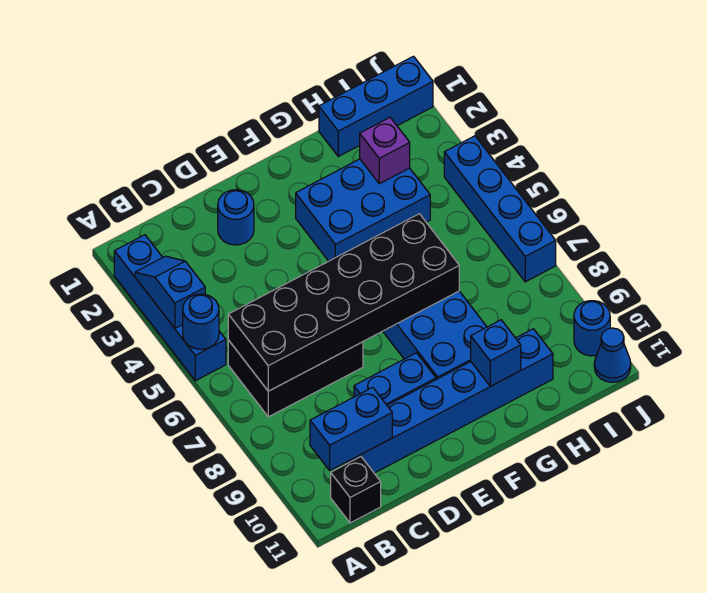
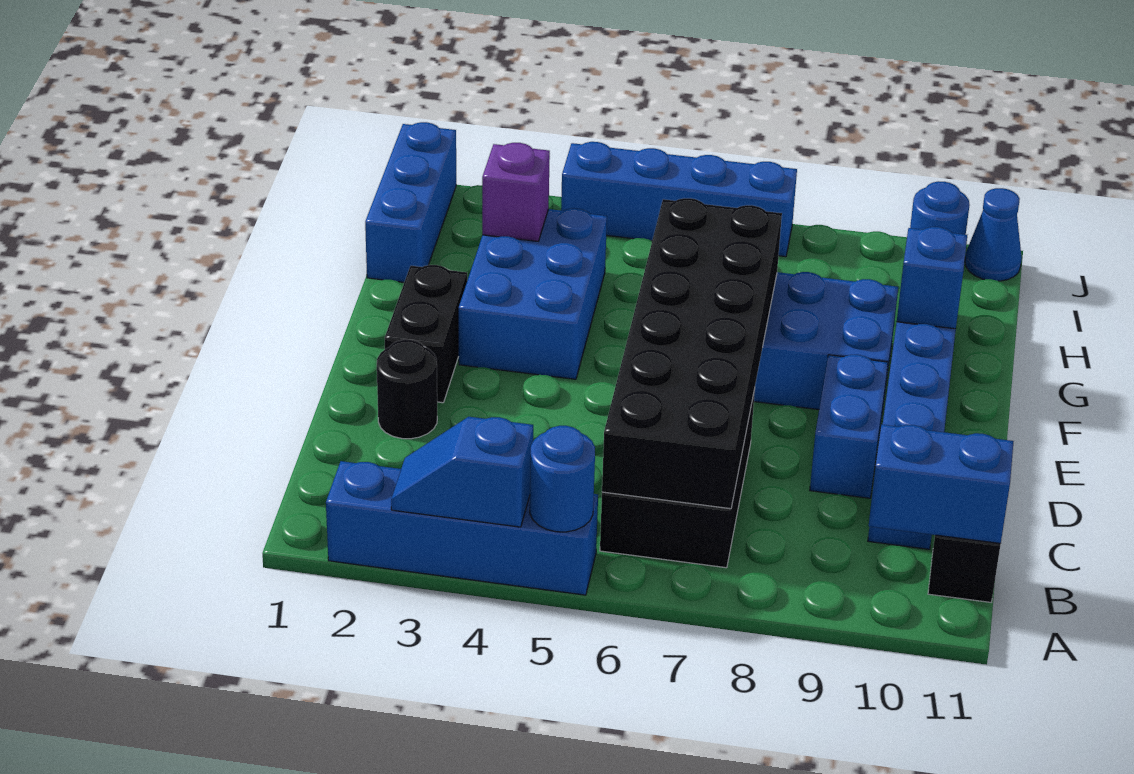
blue 1x2 brick [310,387,392,470] -> blue 1x2 brick turned to [869,425,1014,543]
blue 1x1 round brick [218,190,254,245] -> black 1x1 round brick [377,340,437,439]
none -> black 1x2 brick [384,265,467,403]

